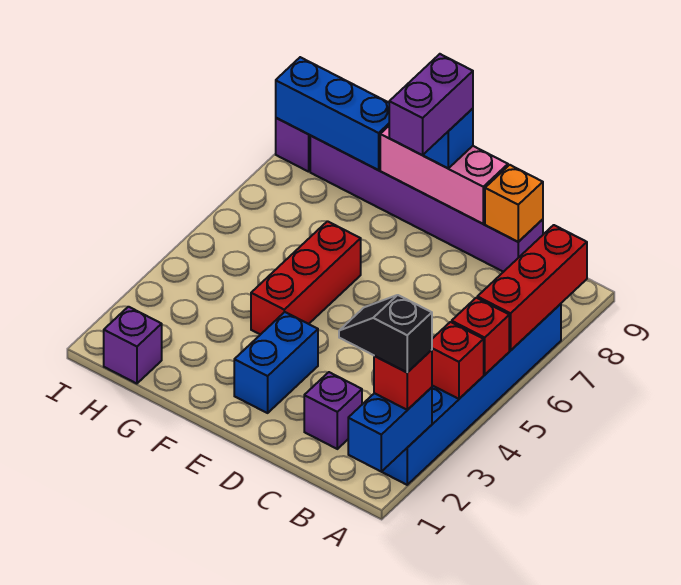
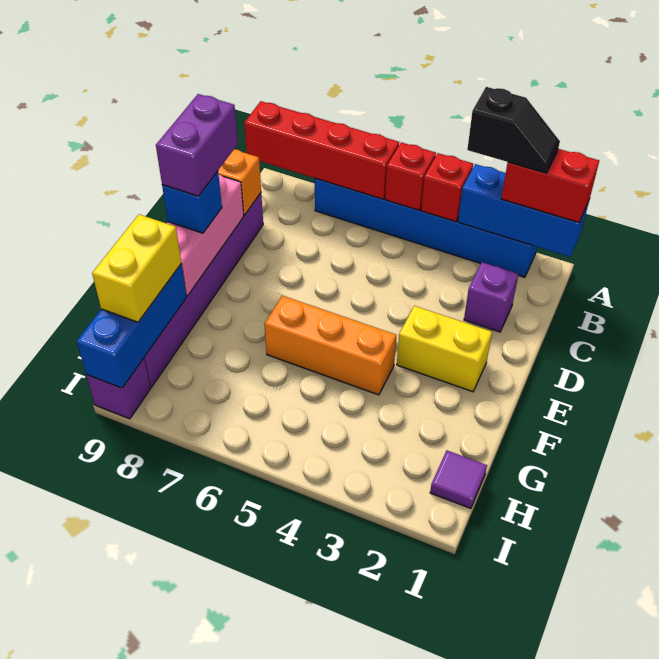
blue 1x2 brick [348,387,432,472] -> blue 1x3 brick [458,164,589,257]
red 1x1 brick [374,350,432,410] -> red 1x2 brick [501,149,599,222]
black 1x2 slope [339,295,432,372] -> black 1x2 slope turned to [467,87,560,173]
red 1x3 brick [477,225,587,350] -> red 1x4 brick [244,101,399,199]
blue 1x2 brick [234,312,318,413] -> yellow 1x2 brick [397,306,492,392]
purple 1x2 brick [389,54,473,155] -> purple 1x2 brick turned to [156,94,238,196]
red 1x3 brick [251,221,361,335] -> orange 1x3 brick [264,296,396,395]
none -> yellow 1x2 brick [92,214,181,322]
purple 1x1 brick [104,307,162,384] -> purple 1x1 tile [430,451,487,508]

